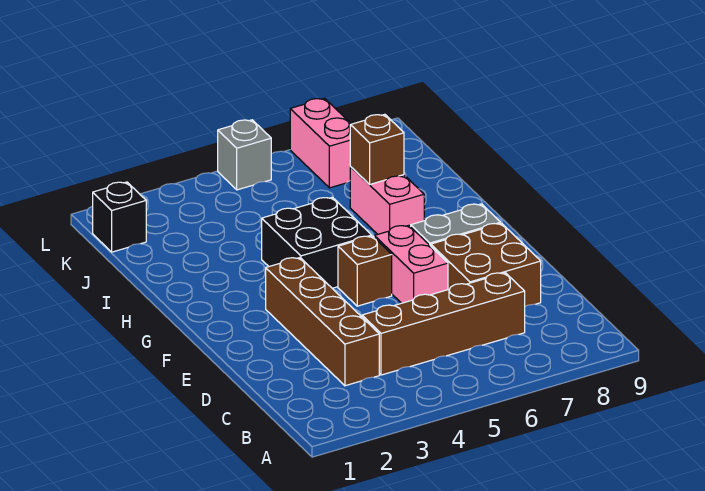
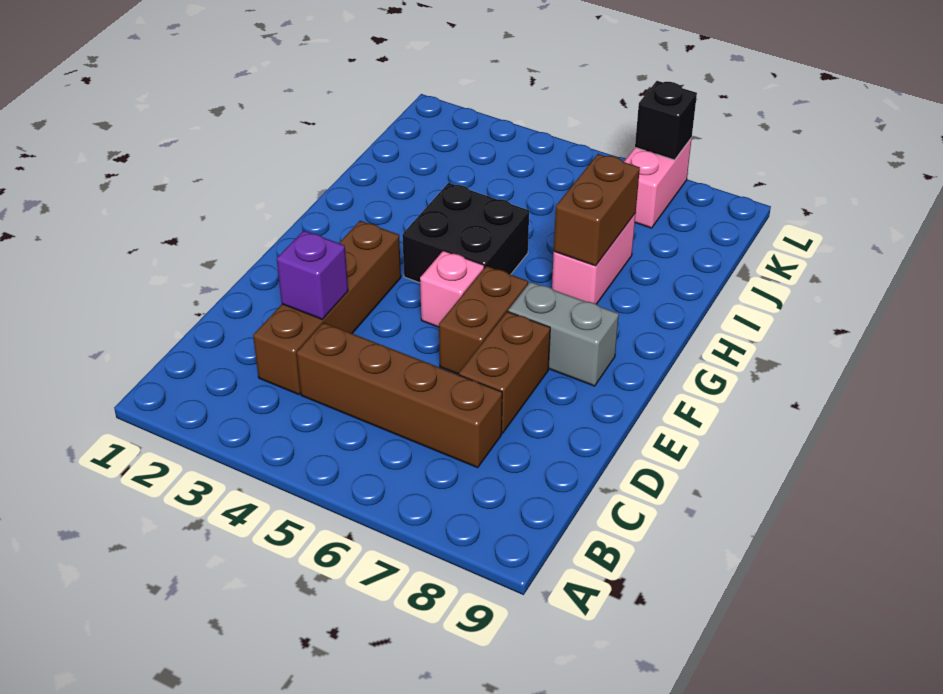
none -> purple 1x1 brick [277,230,348,320]
brown 2x2 brick [431,223,541,306] -> brown 1x2 brick [459,312,550,433]
pink 1x2 brick [374,225,448,303] -> brown 1x2 brick [439,266,528,374]
brown 1x1 brick [338,236,392,306] -> pink 1x1 brick [420,251,484,327]
brown 1x1 brick [350,114,404,185] -> brown 1x2 brick [554,154,640,266]
black 1x1 brick [93,182,146,252] -> black 1x1 brick moved to [635,81,697,160]
grey 1x1 brick [218,120,271,190] -> none

